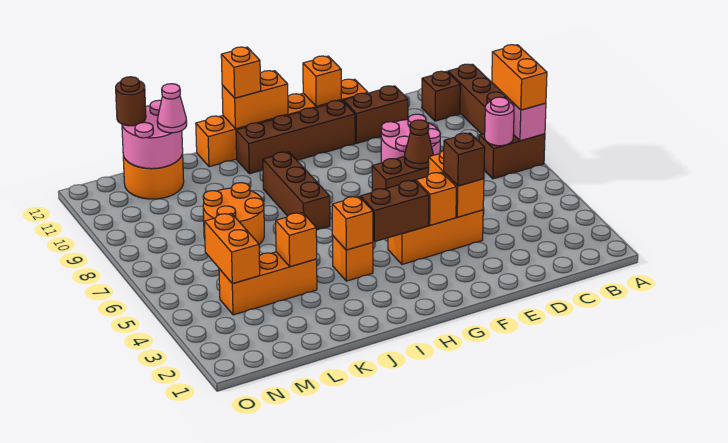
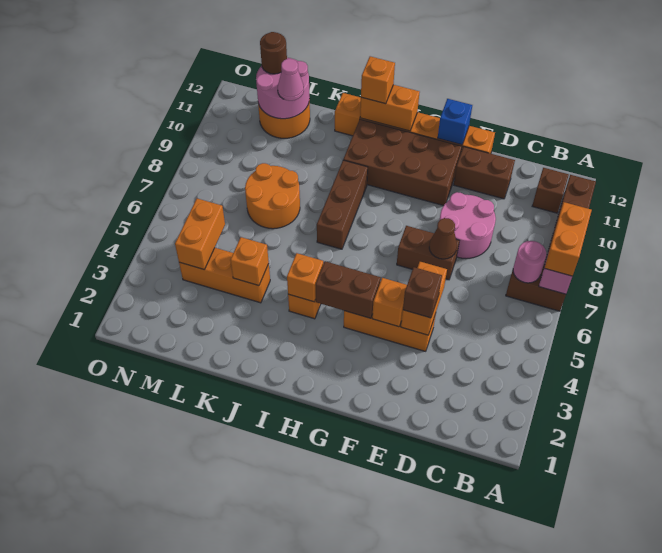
brown 1x4 brick [236,101,355,174] -> brown 2x4 brick [343,119,462,206]
orange 1x1 brick [303,56,341,106] -> blue 1x1 brick [438,99,472,145]

